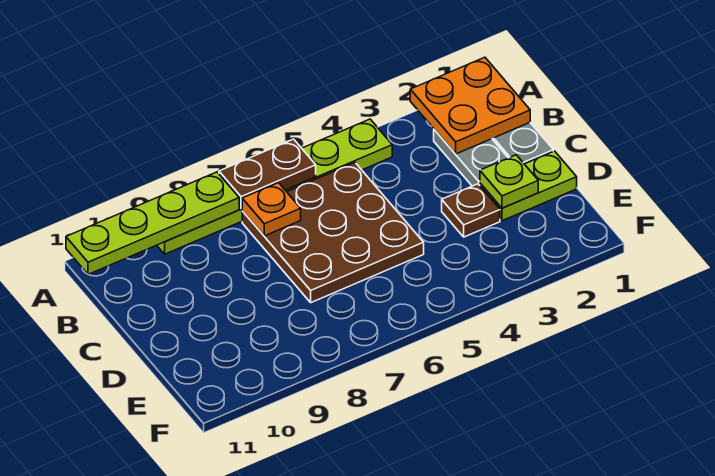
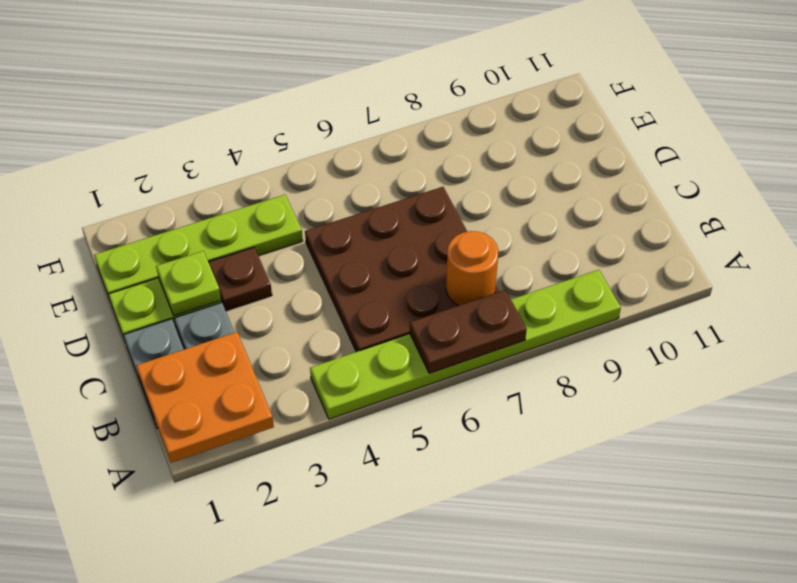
lime 1x4 plate [66,172,239,275] -> lime 1x4 plate moved to [94,195,303,300]
orange 1x1 plate [242,183,301,236] -> orange 1x1 round brick [446,231,499,306]

